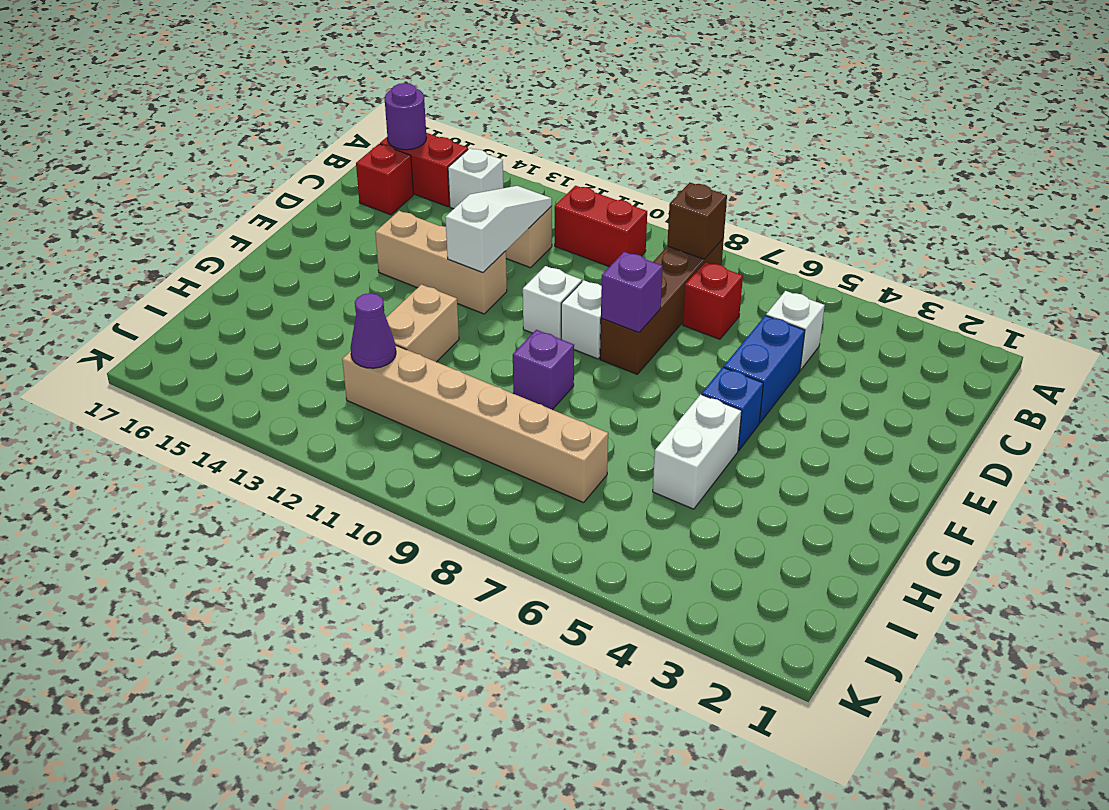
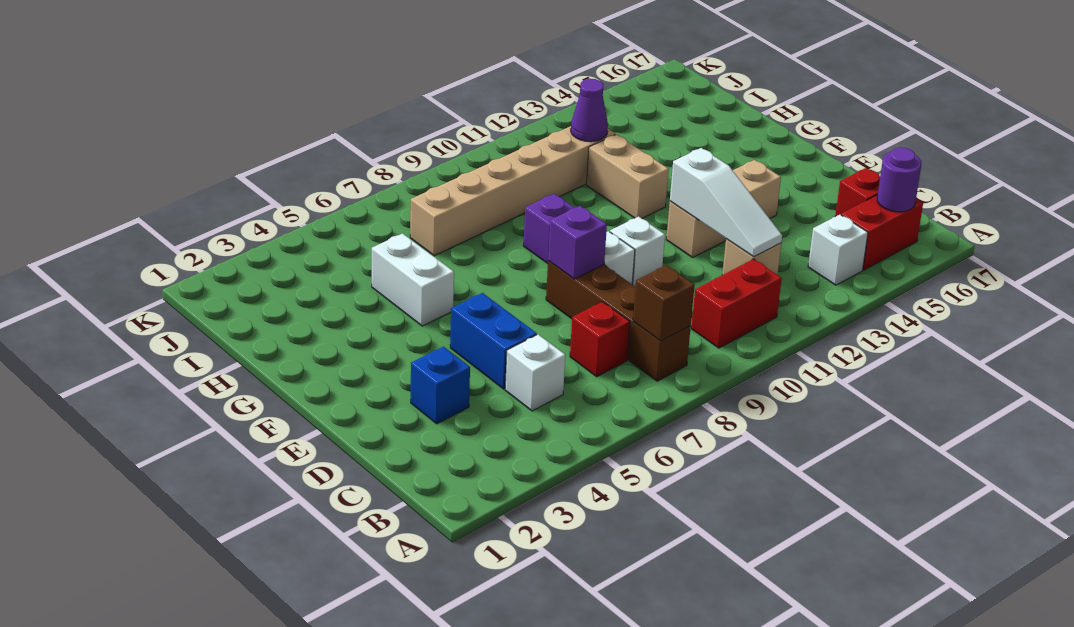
blue 1x1 brick [702,367,763,451] -> blue 1x1 brick moved to [411,347,470,424]

